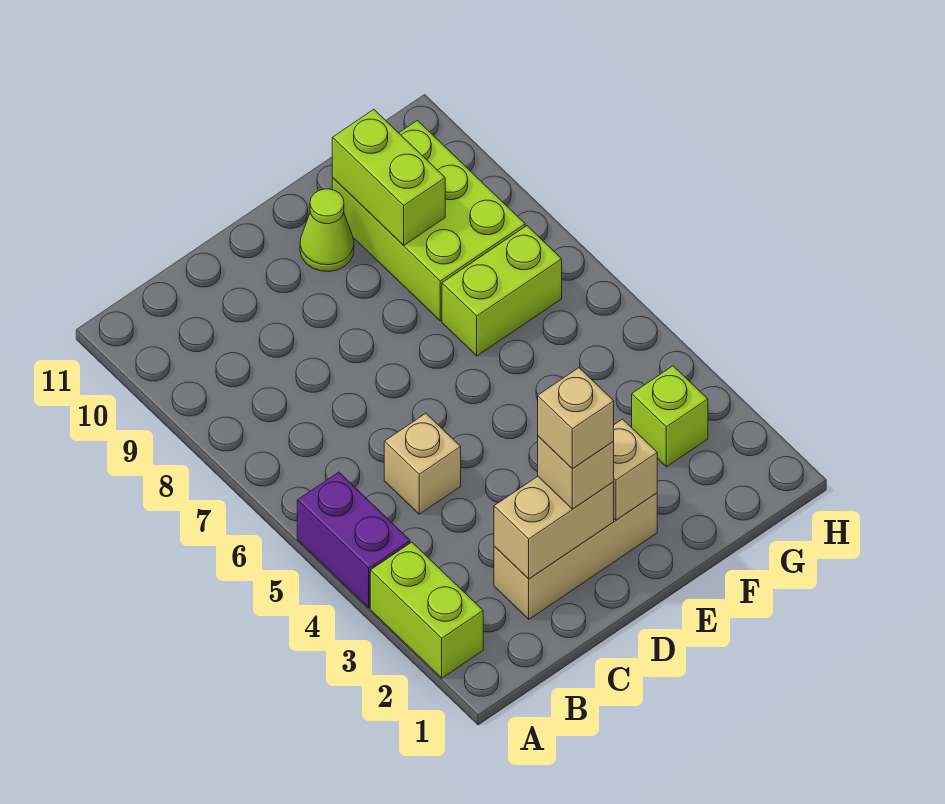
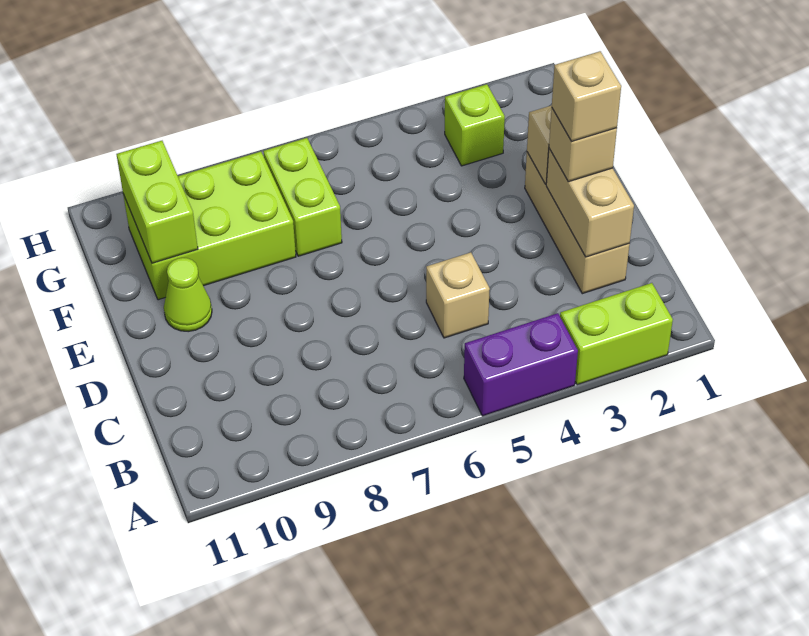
lime 1x2 brick [332,110,445,245] -> lime 1x2 brick turned to [116,141,198,263]

